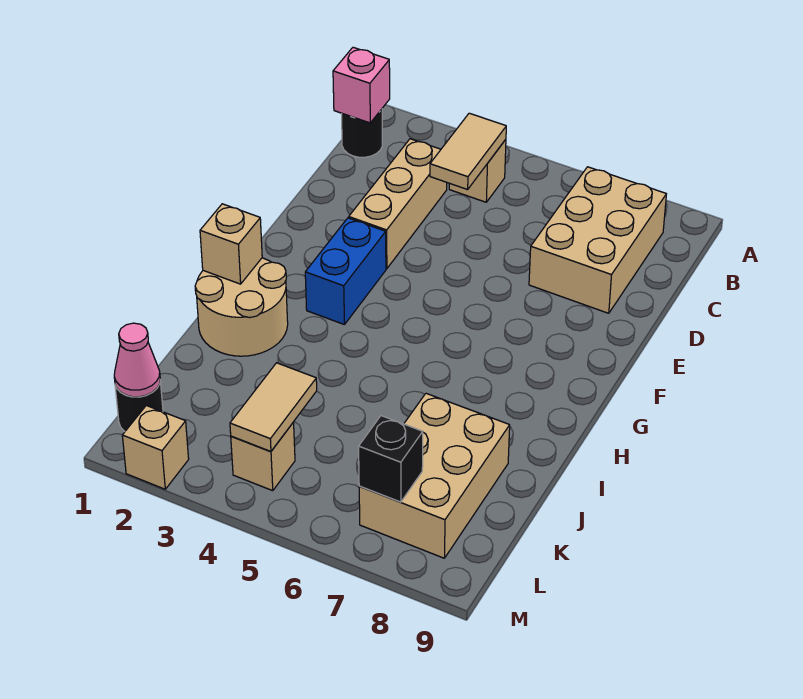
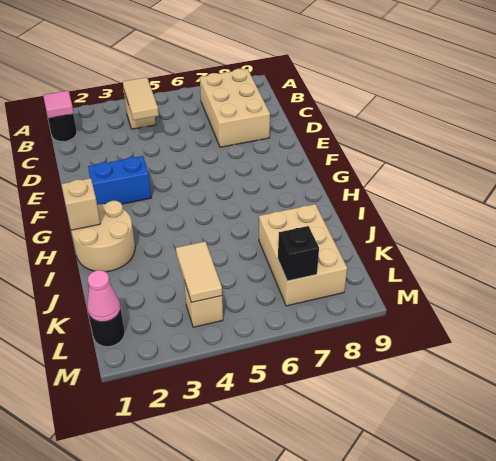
pink 1x1 brick [333,47,390,123] -> pink 1x1 tile [43,91,74,118]
tan 1x3 brick [349,139,447,269] -> none
blue 1x2 brick [305,218,386,325] -> blue 1x2 brick turned to [88,156,151,205]
tan 1x1 brick [122,405,189,489] -> none

